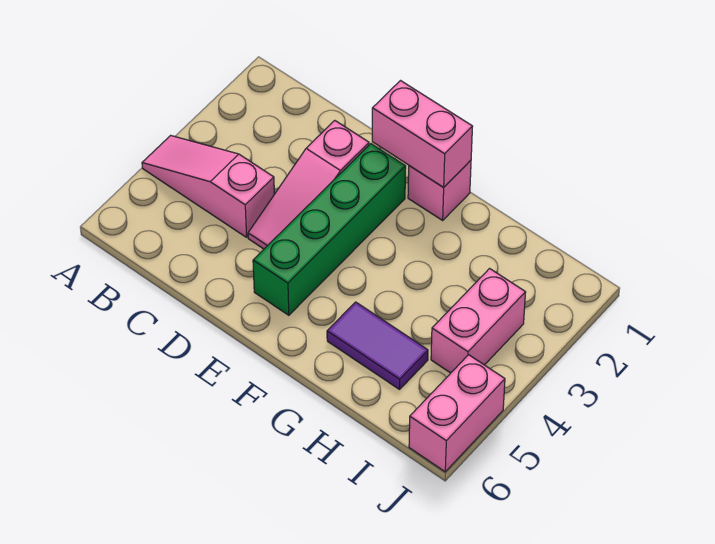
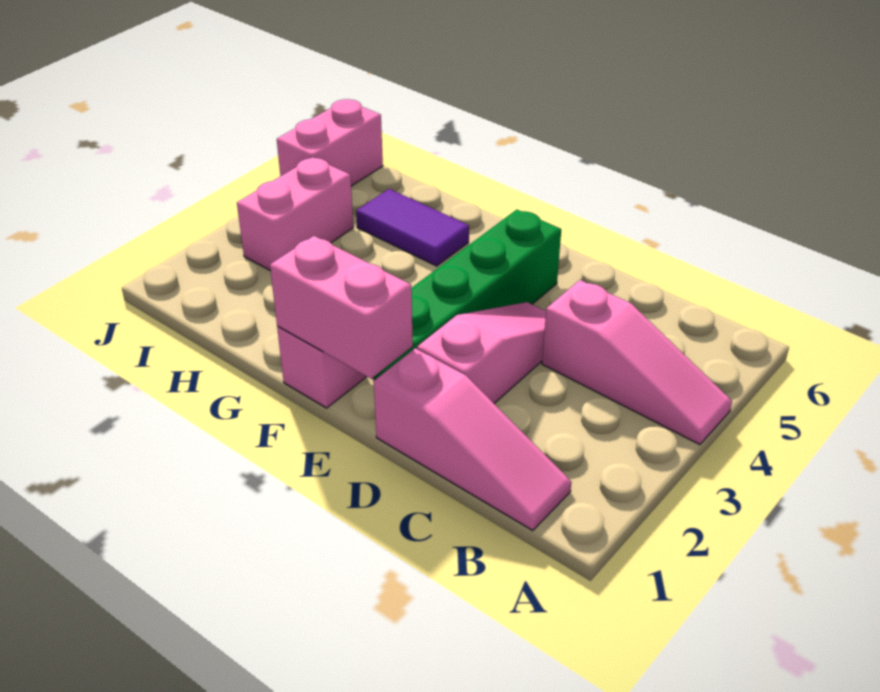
none -> pink 1x3 slope [374,348,571,531]

